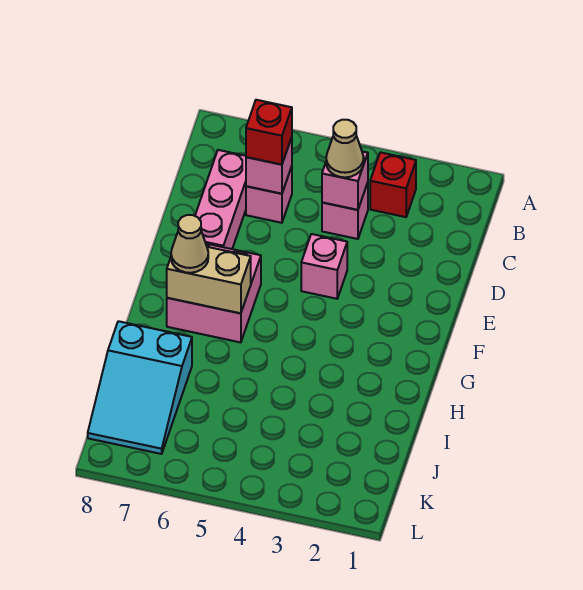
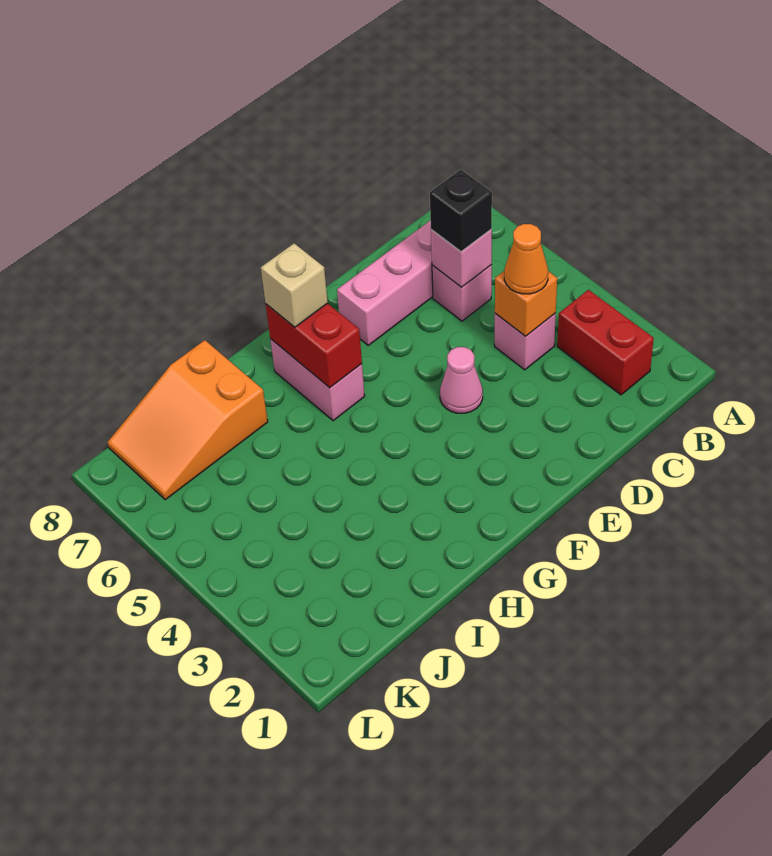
red 1x1 brick [370,152,416,217] -> red 1x2 brick [557,290,654,395]
pink 1x1 brick [322,152,368,210] -> orange 1x1 brick [495,271,557,336]
tan 1x1 cone [326,120,364,177] -> orange 1x1 cone [504,224,548,294]
red 1x1 brick [246,100,292,165] -> black 1x1 brick [430,170,492,252]
pink 1x1 brick [301,234,347,299] -> pink 1x1 cone [440,347,483,413]
pink 2x2 brick [167,244,261,342] -> pink 1x2 brick [270,339,365,421]
tan 1x2 brick [167,247,251,313] -> red 1x2 brick [266,303,362,388]
tan 1x1 cone [171,215,208,273] -> tan 1x1 brick [261,243,328,327]
cyan 2x3 slope [88,321,192,454] -> orange 2x3 slope [107,340,268,500]

